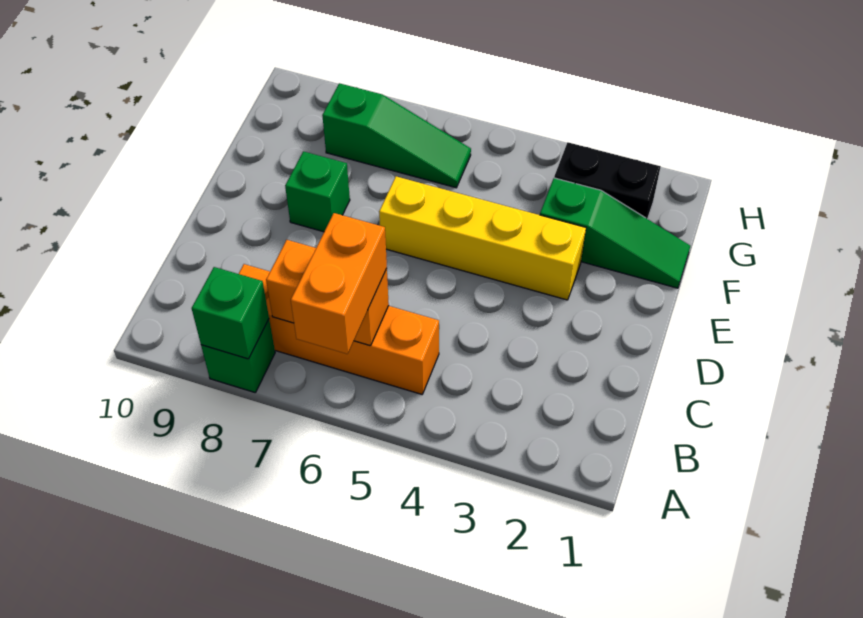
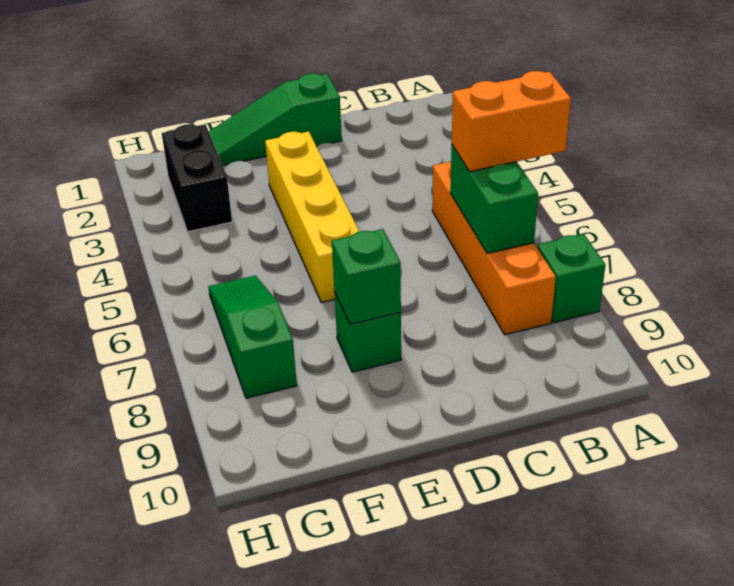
green 1x1 brick [192,267,269,359] -> green 1x1 brick moved to [332,229,401,325]
orange 1x2 brick [266,240,389,346] -> green 1x2 brick [450,145,538,253]
green 1x3 slope [540,178,690,288] -> green 1x3 slope turned to [209,73,342,165]

